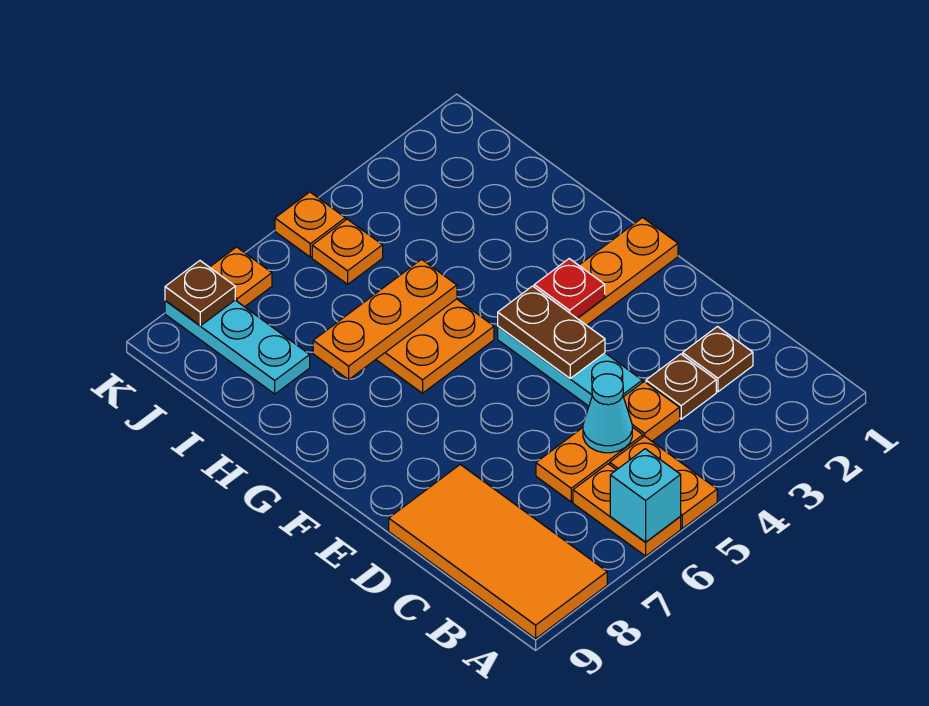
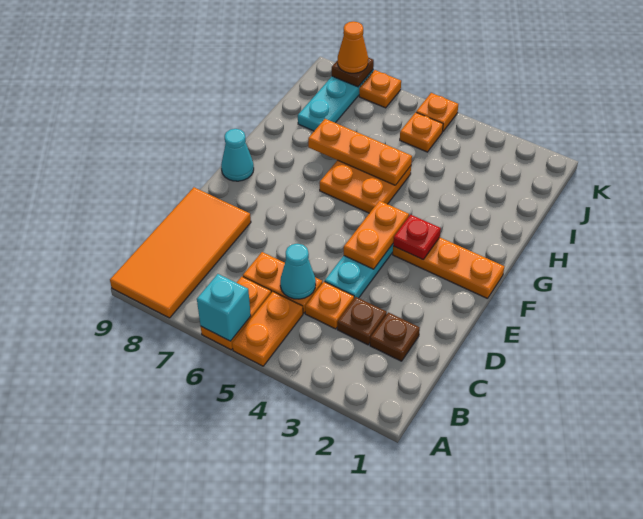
brown 1x2 plate [498,286,605,378] -> orange 1x2 plate [344,201,409,269]
none -> cyan 1x1 cone [221,129,254,181]
none -> orange 1x1 cone [338,21,368,73]

